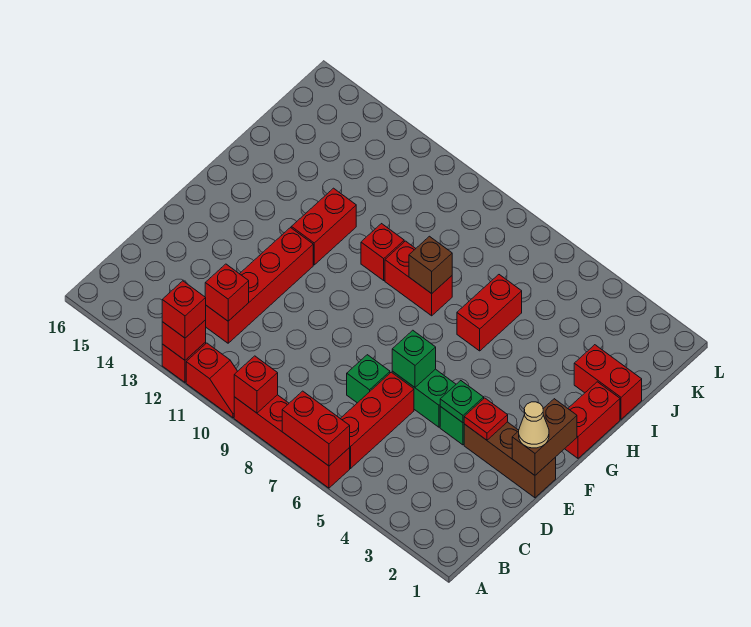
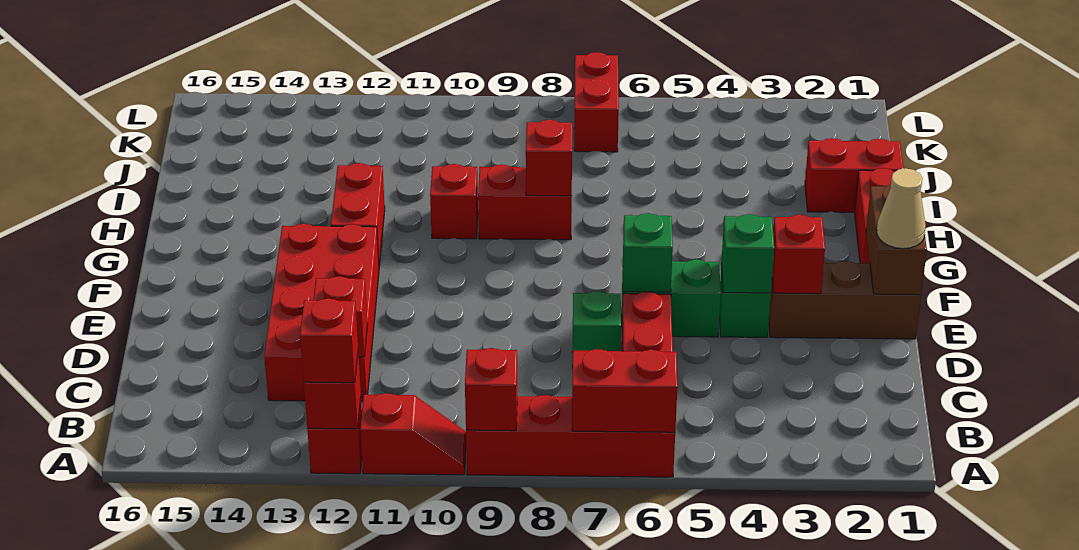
red 1x4 brick [206,228,313,343] -> red 2x4 brick [264,224,379,401]
red 1x1 plate [464,398,508,440] -> red 1x1 brick [772,215,825,294]
green 1x1 plate [440,381,484,423] -> green 1x1 brick [722,214,774,293]
red 1x2 brick [457,275,522,351] -> red 1x2 brick moved to [574,52,619,152]
brown 1x1 brick [409,236,452,294] -> red 1x1 brick [526,120,572,196]

